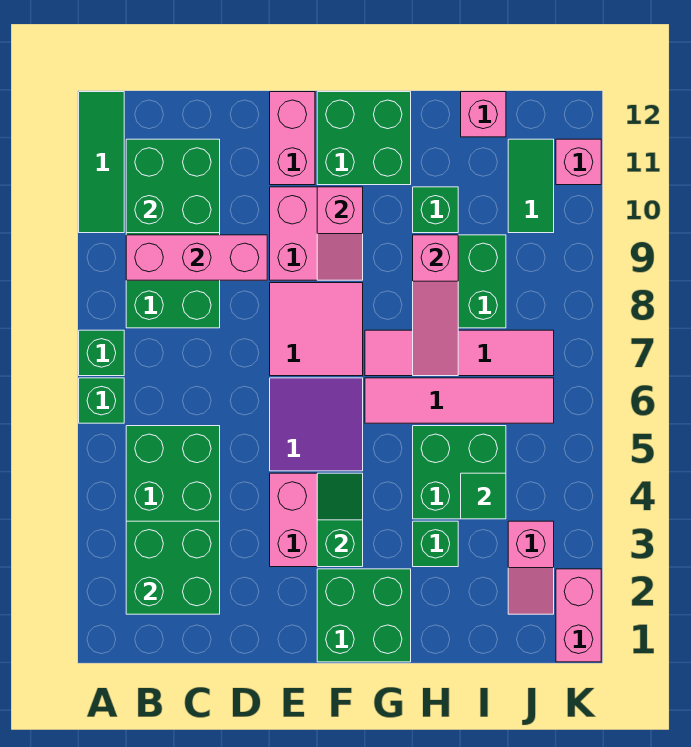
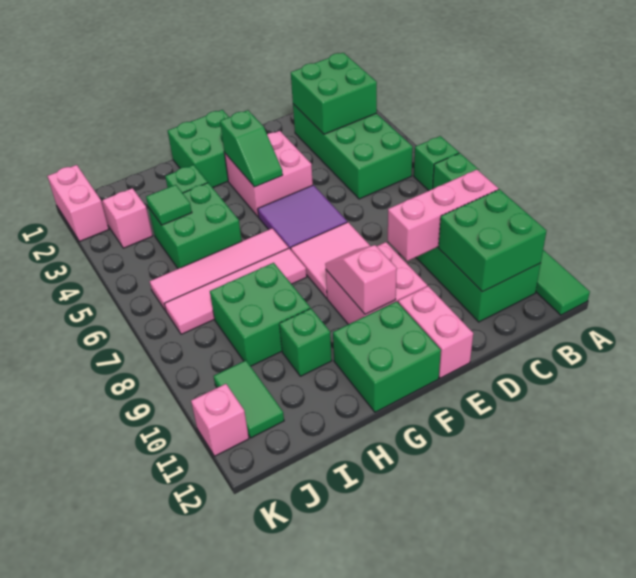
pink 1x3 slope [413,235,458,376] -> none
pink 1x1 brick [461,92,506,137] -> none

